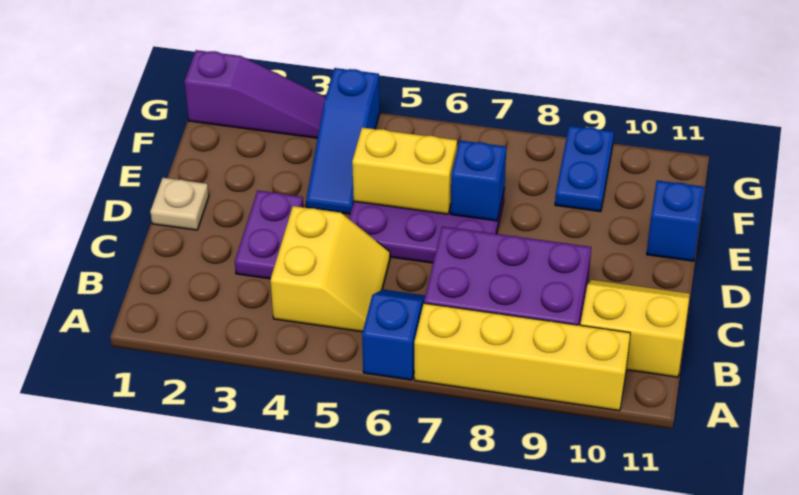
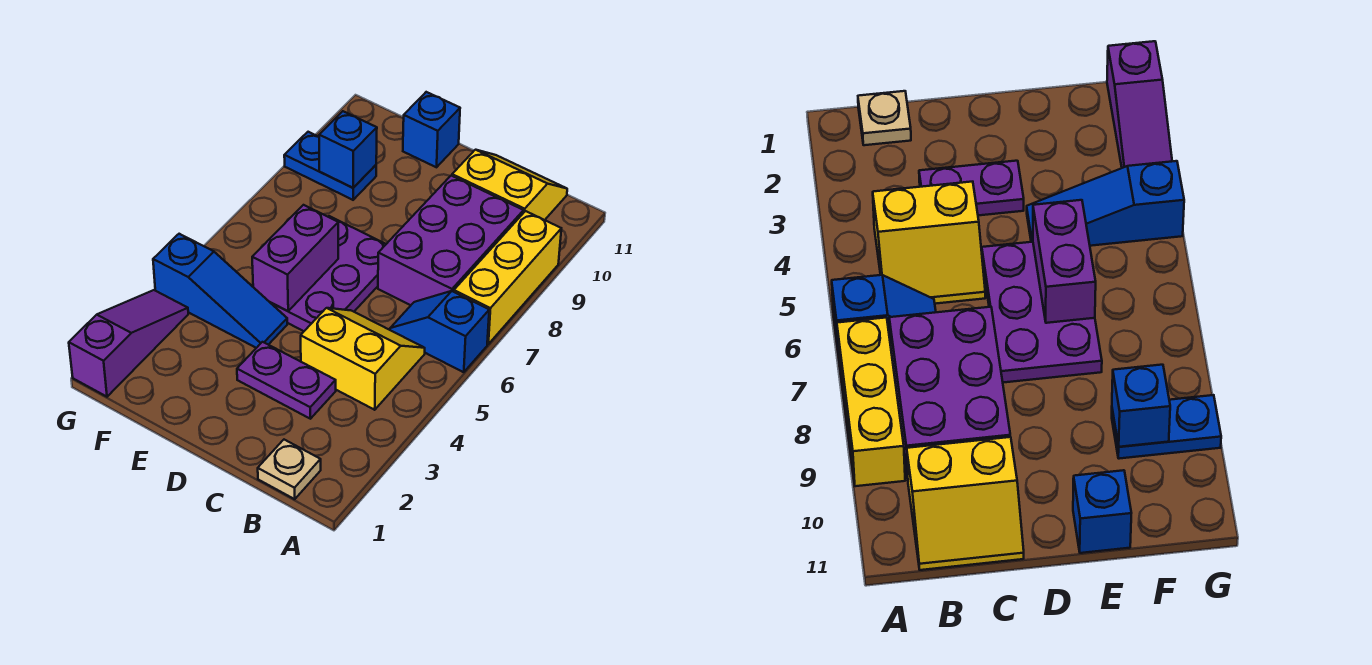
yellow 1x4 brick [414,303,630,411] -> yellow 1x3 brick [454,211,561,344]
yellow 2x2 slope [580,280,690,377] -> yellow 2x2 slope turned to [452,150,567,220]
tan 1x1 plate [150,178,209,230] -> tan 1x1 plate moved to [258,440,321,499]
yellow 1x2 brick [352,128,457,214] -> purple 1x2 brick [252,205,338,311]
blue 1x1 brick [451,140,506,221] -> blue 1x1 brick moved to [319,111,377,188]

